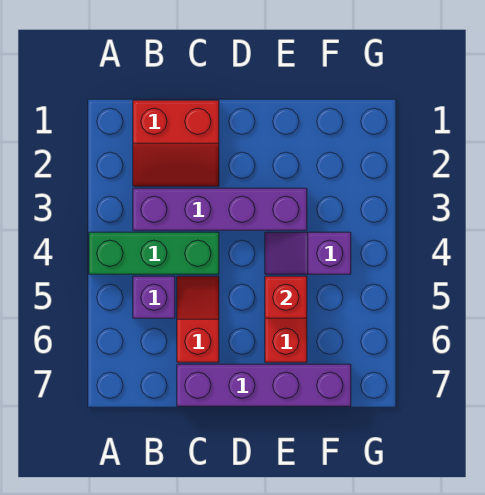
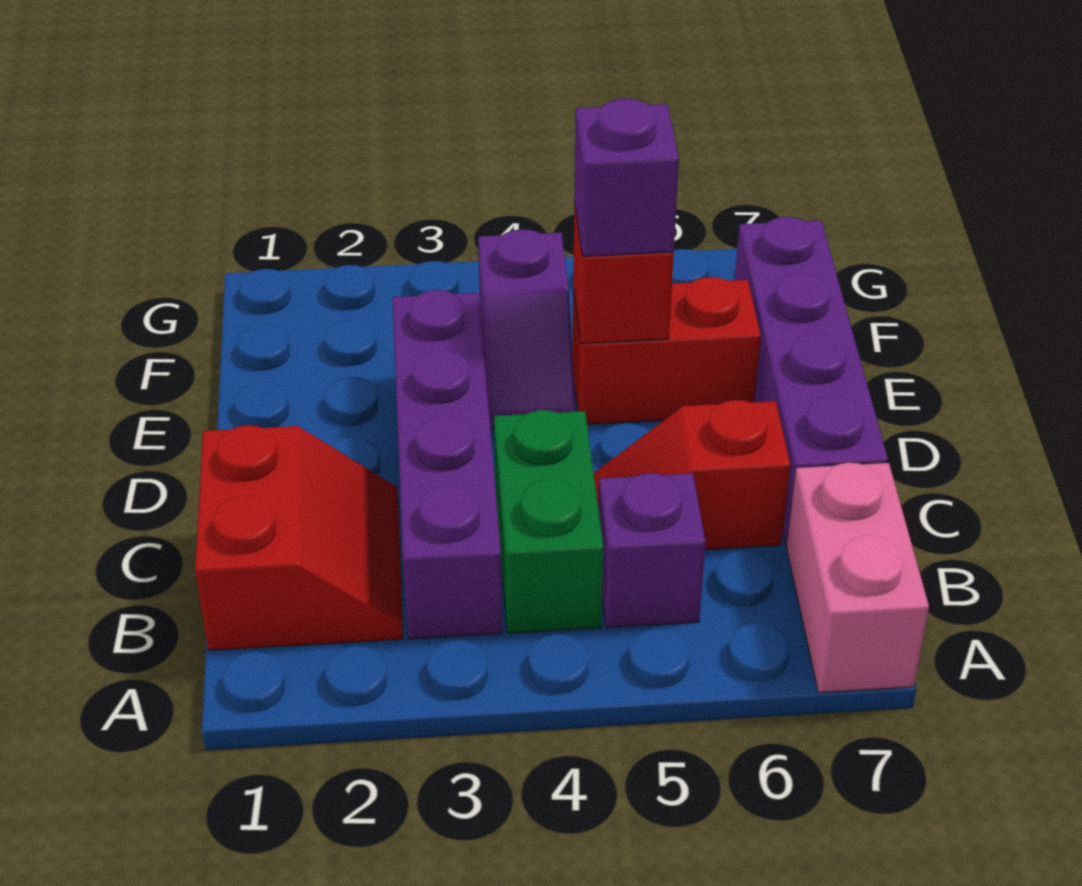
green 1x3 brick [89,232,219,274] -> green 1x2 brick [494,410,603,633]
none -> pink 1x2 brick [787,463,929,693]
none -> purple 1x1 brick [574,99,679,256]

